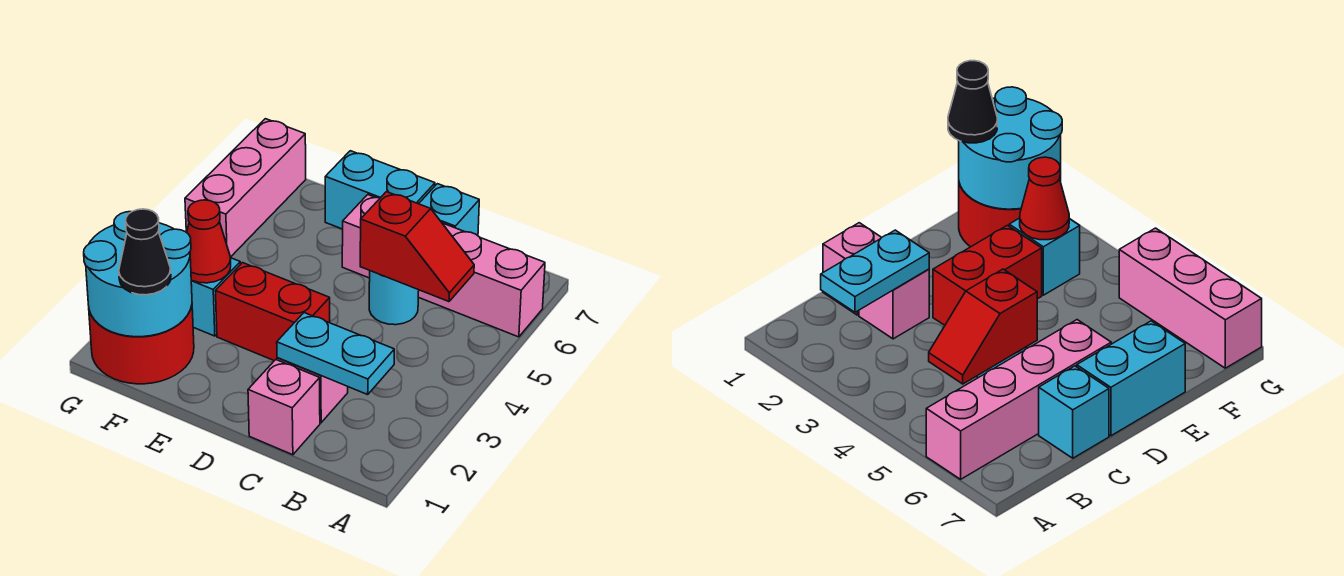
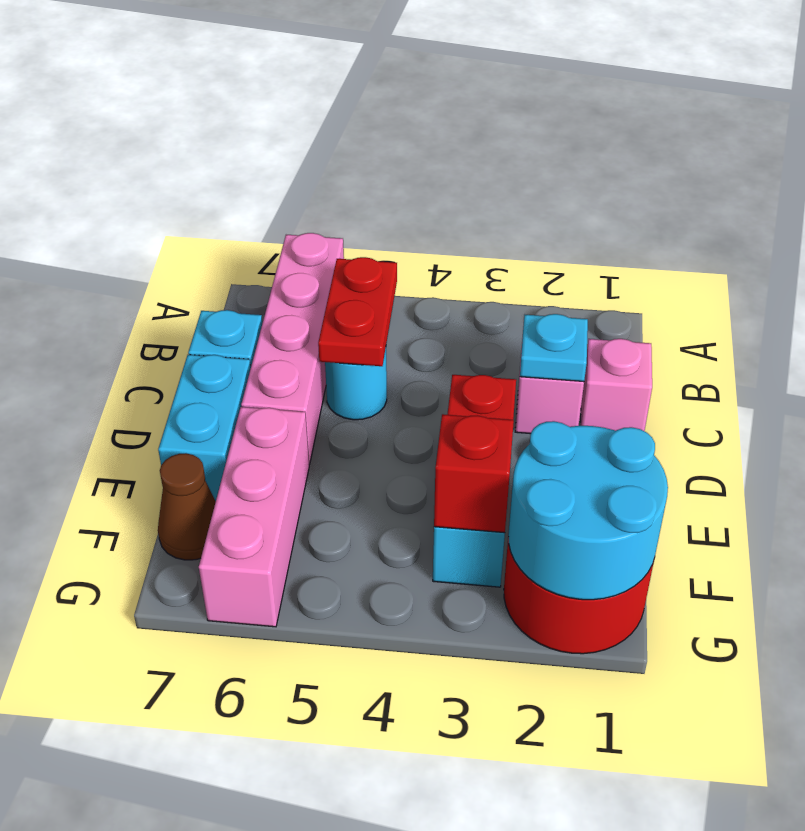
cyan 1x2 plate [277,313,394,395] -> cyan 1x1 plate [520,314,588,382]
red 1x2 slope [360,192,474,302] -> red 1x2 plate [318,257,397,366]
black 1x1 cone [119,209,171,295] -> none
red 1x1 cone [187,200,231,283] -> red 1x1 brick [434,414,514,533]
none -> brown 1x1 cone [158,453,216,560]
pink 1x3 brick [185,119,306,257] -> pink 1x3 brick turned to [199,407,309,627]

